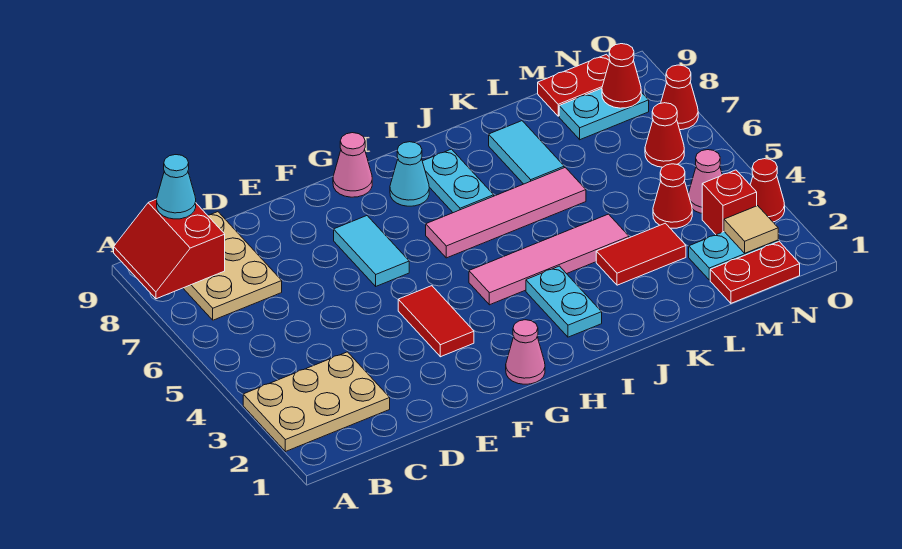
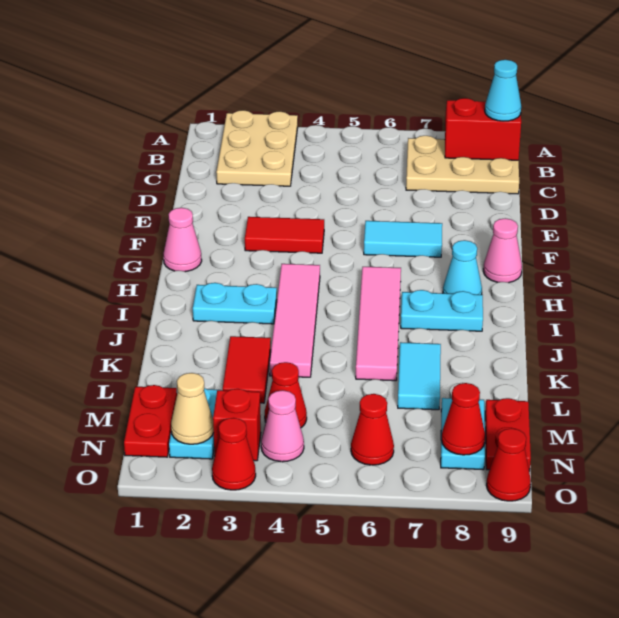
cyan 1x2 tile [489,121,564,184] -> cyan 1x2 tile turned to [398,342,441,410]
tan 1x1 tile [724,206,778,253] -> tan 1x1 cone [171,373,214,444]
red 1x1 cone [661,65,698,130] -> red 1x1 cone moved to [486,428,531,501]

